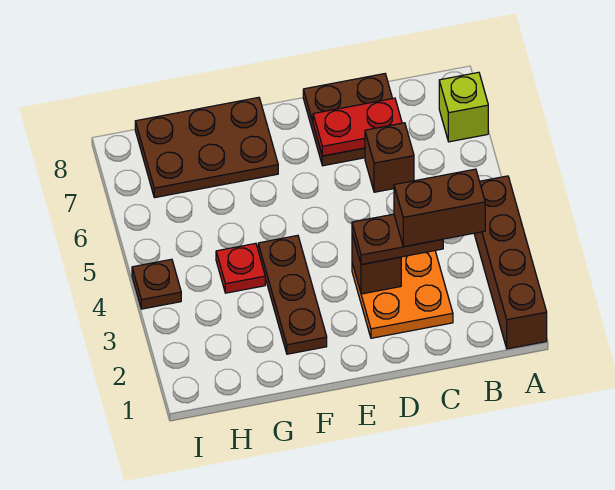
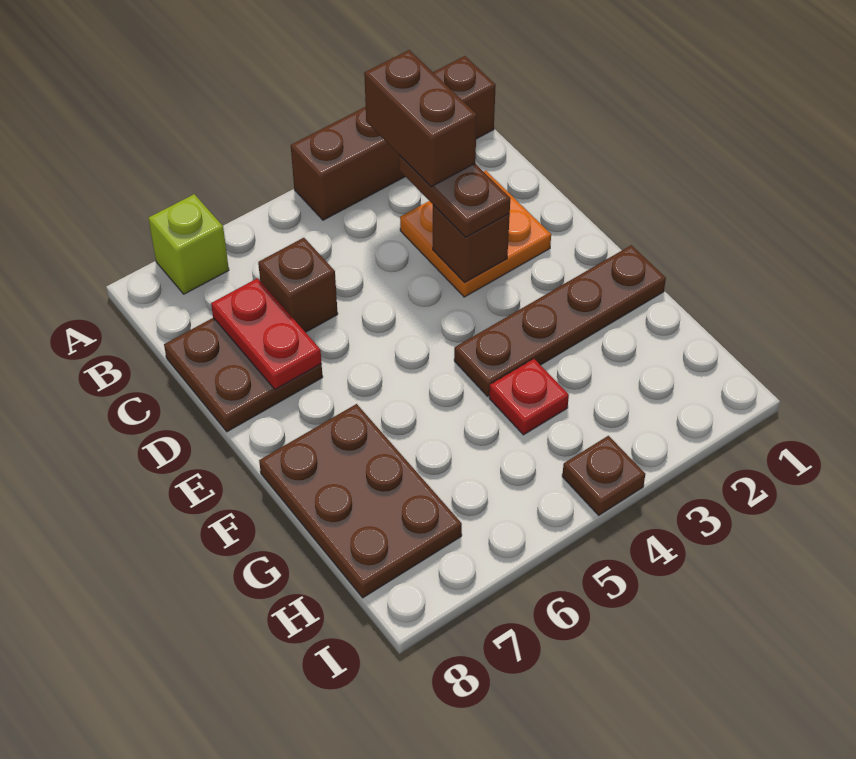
brown 1x3 plate [258,235,327,354] -> brown 1x4 plate [454,245,666,396]

